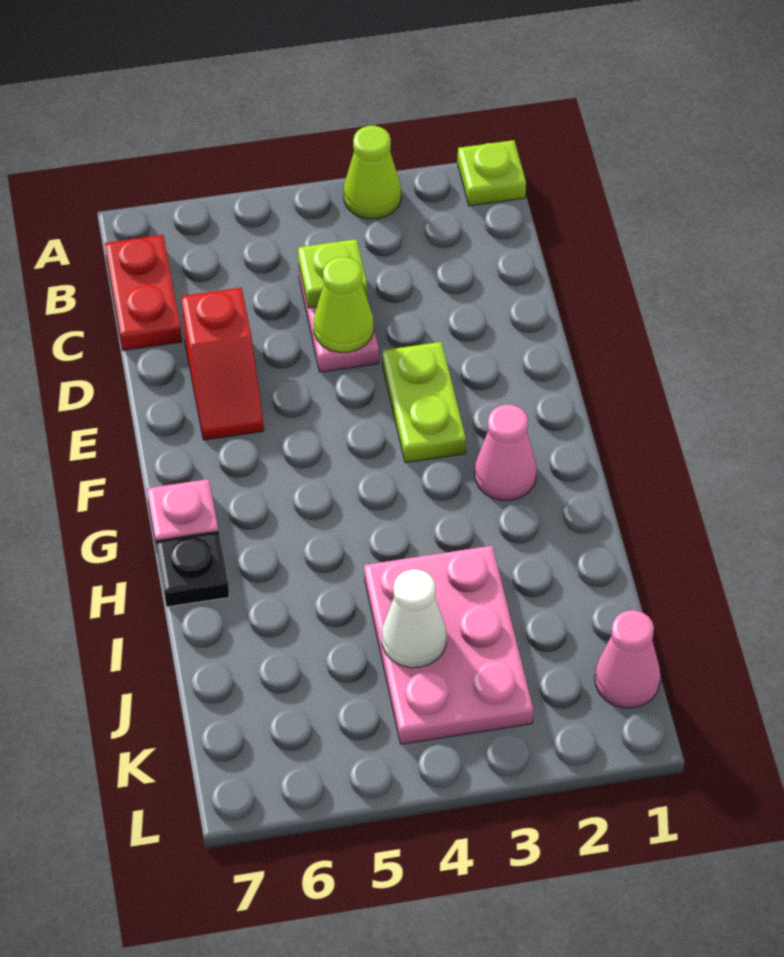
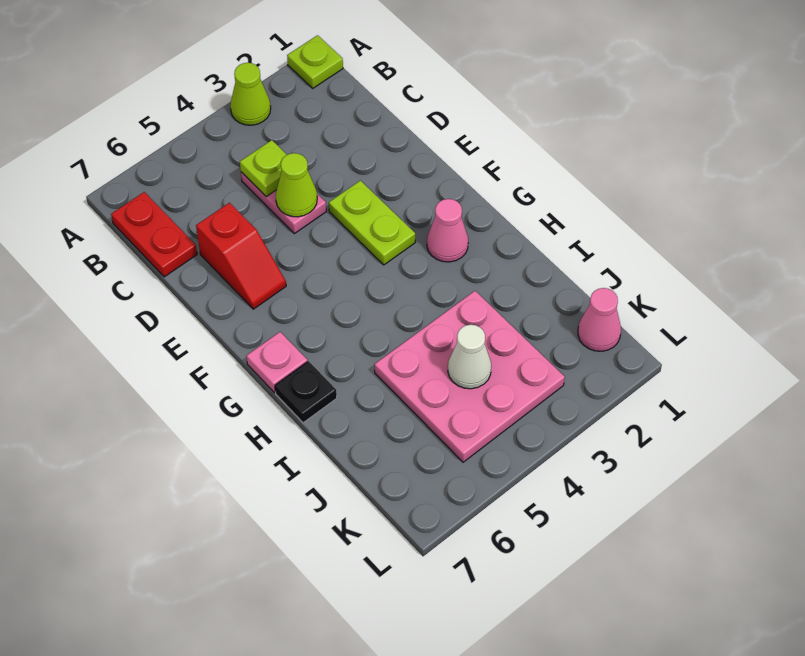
pink 2x3 plate [364,546,533,744] -> pink 3x3 plate [374,291,565,462]

